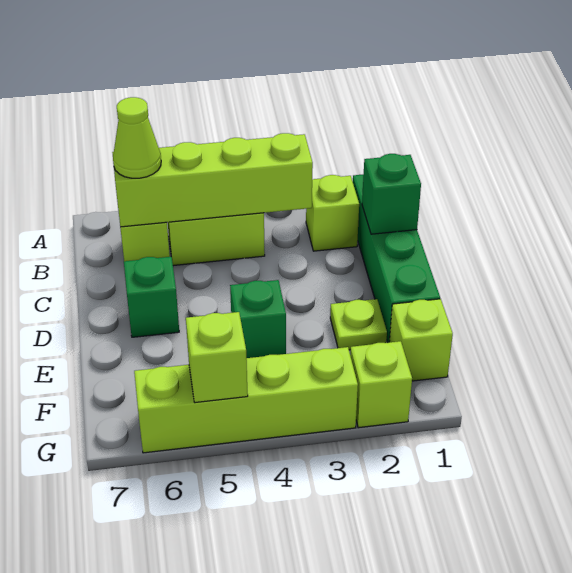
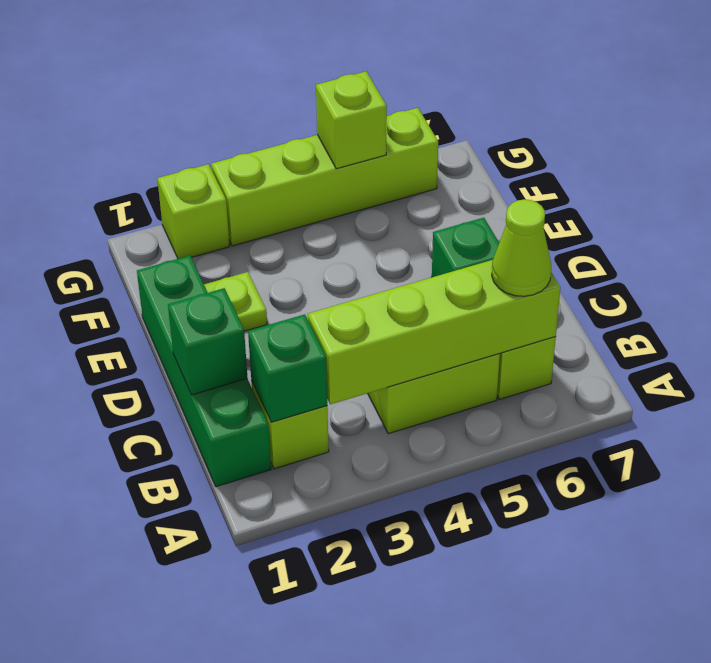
green 1x1 brick [230,280,286,358] -> green 1x1 brick moved to [248,314,327,422]
lime 1x1 brick [389,299,453,381] -> none

